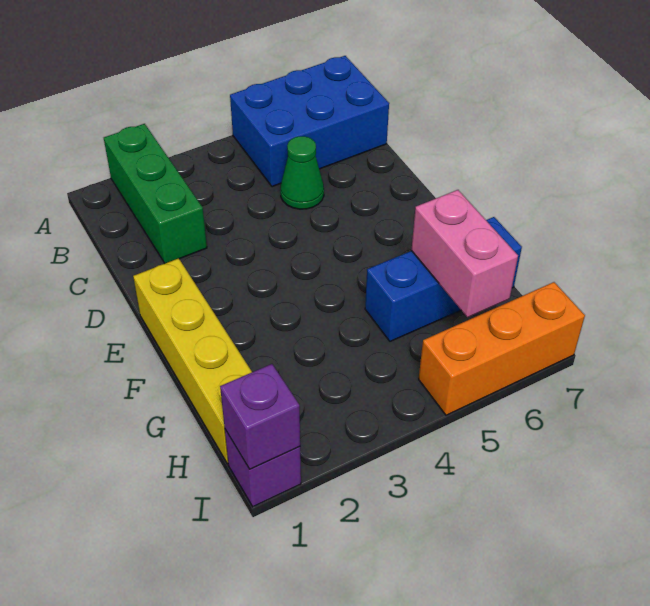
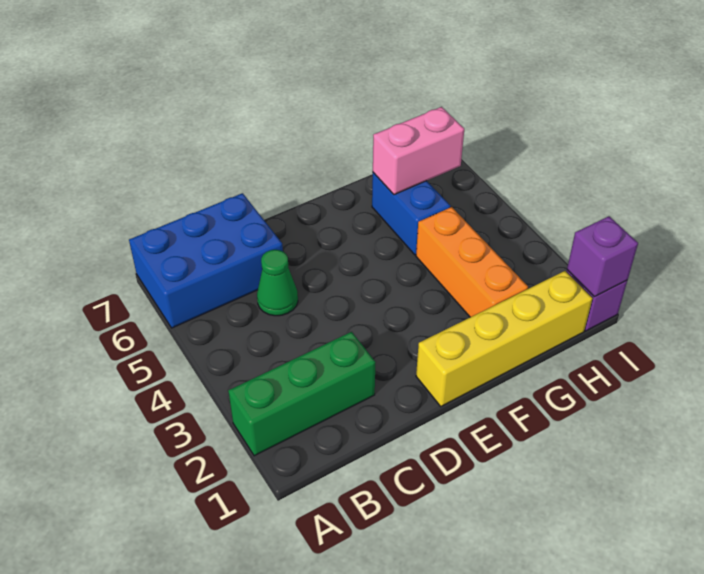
blue 2x3 brick [230,56,389,187] -> blue 2x3 brick turned to [129,193,283,328]
blue 1x3 brick [365,217,522,341] -> blue 1x2 brick [372,173,450,255]
orange 1x3 brick [419,282,585,415] -> orange 1x3 brick moved to [416,207,528,317]

